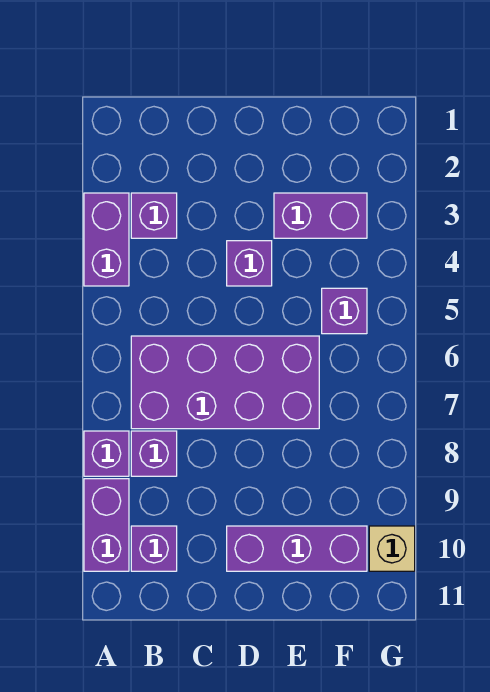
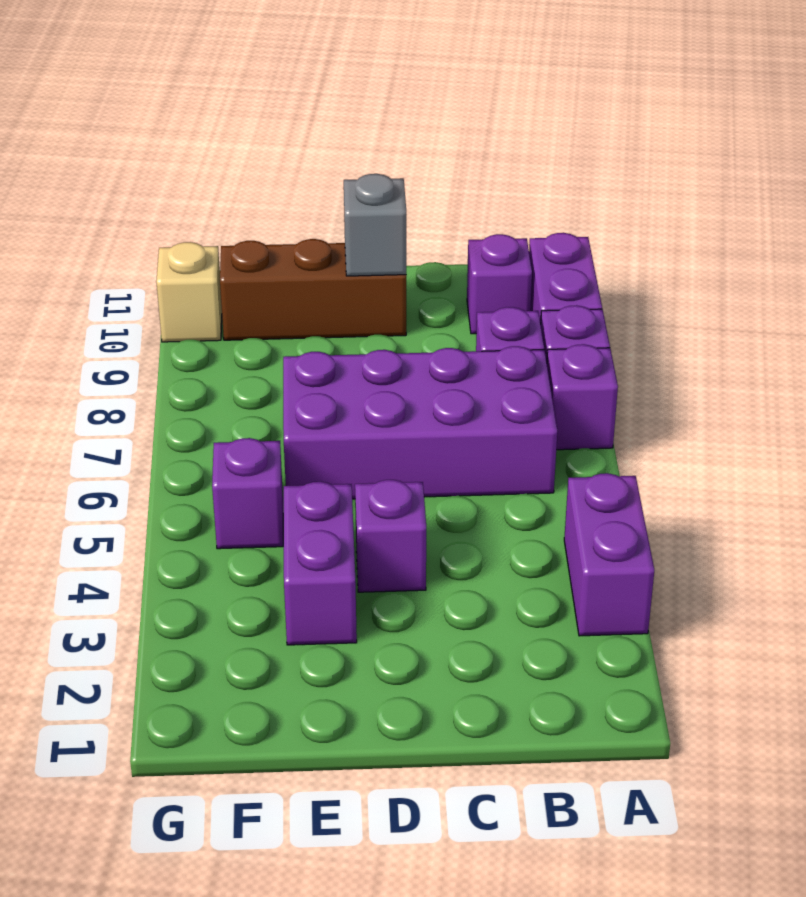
purple 1x1 brick [131,193,177,238] -> purple 1x1 brick moved to [547,344,618,450]
purple 1x3 brick [227,526,367,571] -> brown 1x3 brick [220,239,406,340]
none -> grey 1x1 brick [344,174,406,276]
purple 1x2 brick [274,193,367,238] -> purple 1x2 brick turned to [284,482,357,645]

